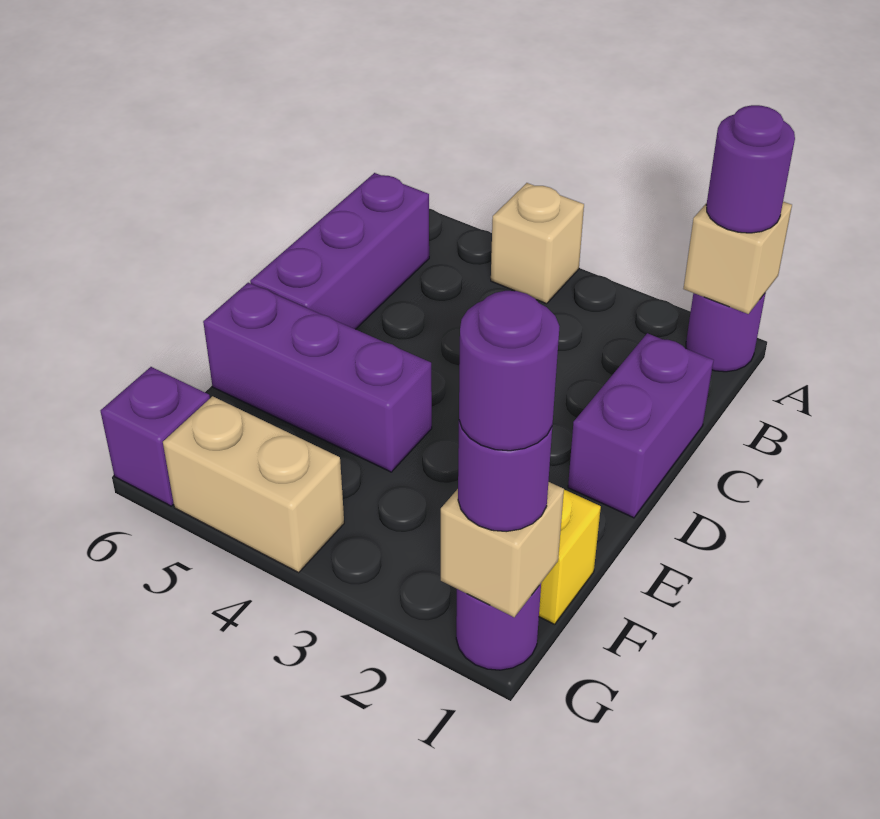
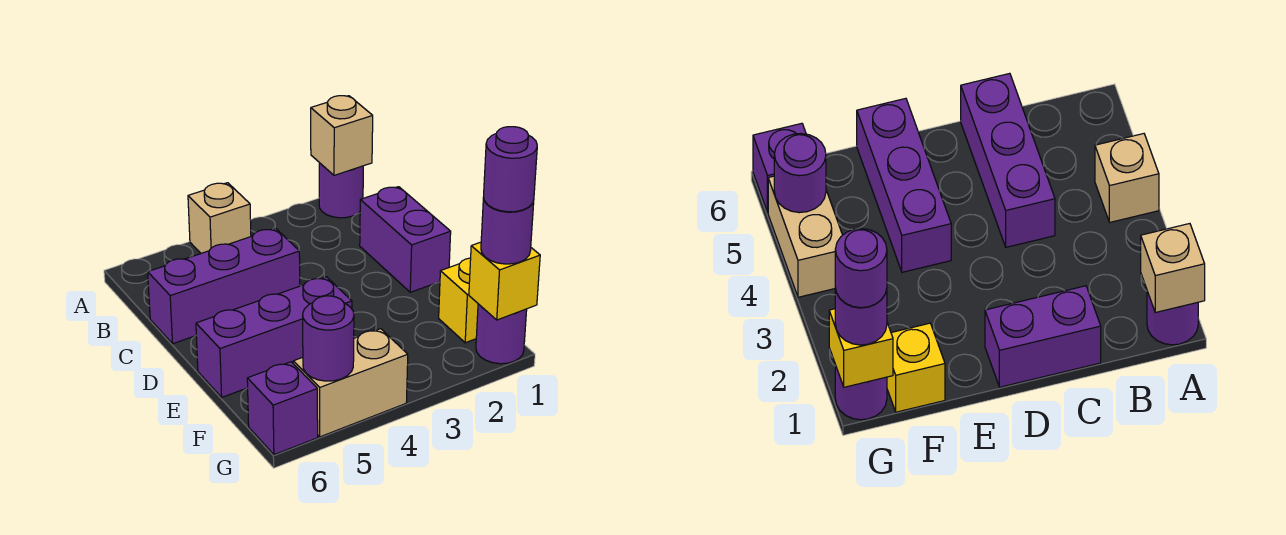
purple 1x1 round brick [706,105,795,233] -> purple 1x1 round brick moved to [303,296,354,381]
purple 1x3 brick [250,173,429,329] -> purple 1x3 brick turned to [148,228,300,344]
tan 1x1 brick [441,482,564,617] -> yellow 1x1 brick [469,242,540,320]

